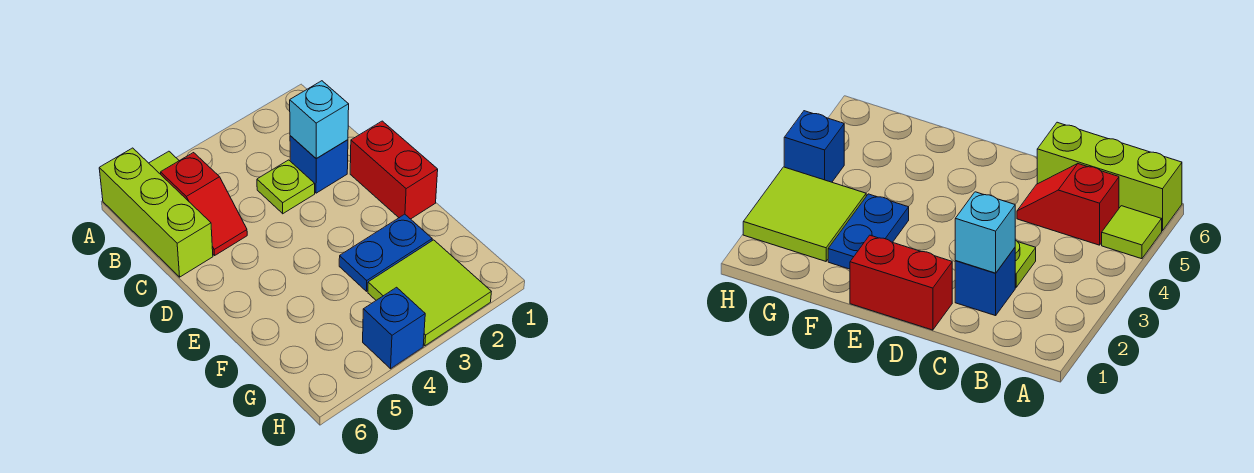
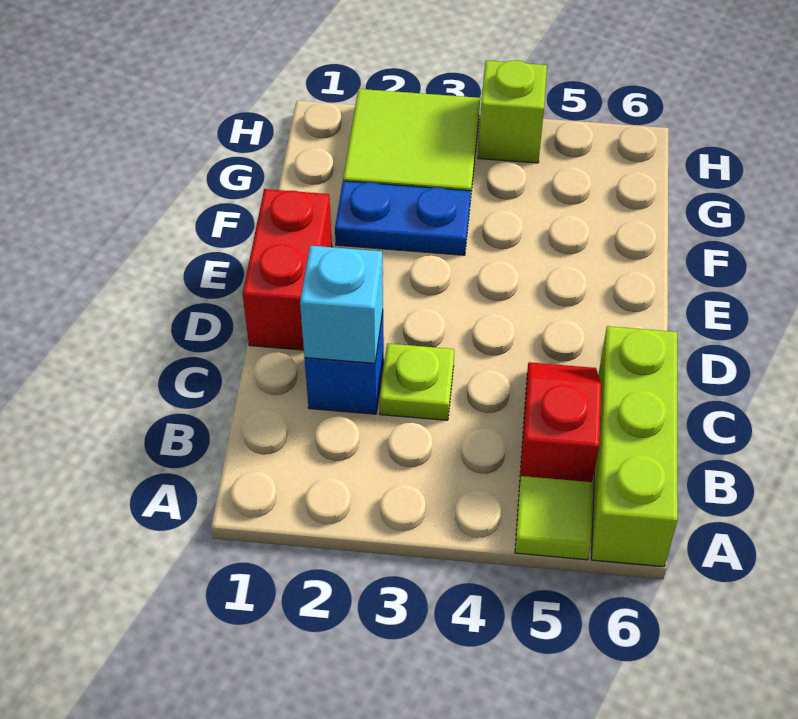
blue 1x1 brick [363,287,425,369] -> lime 1x1 brick [478,60,547,163]

